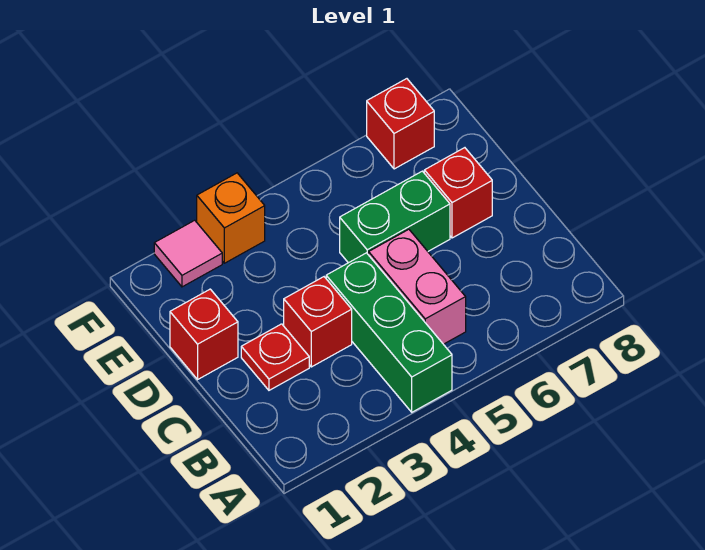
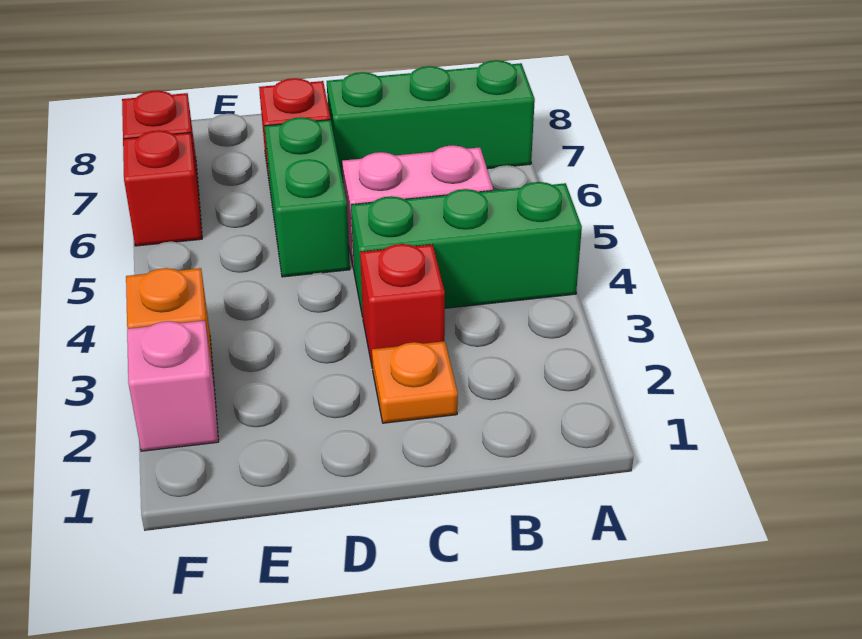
none -> green 1x3 brick [327,60,535,180]
red 1x1 plate [241,324,309,390] -> orange 1x1 plate [372,341,458,423]
red 1x1 brick [170,289,238,379] -> red 1x1 brick moved to [123,130,202,246]
pink 1x1 tile [154,220,222,287] -> pink 1x1 brick [127,320,219,451]

